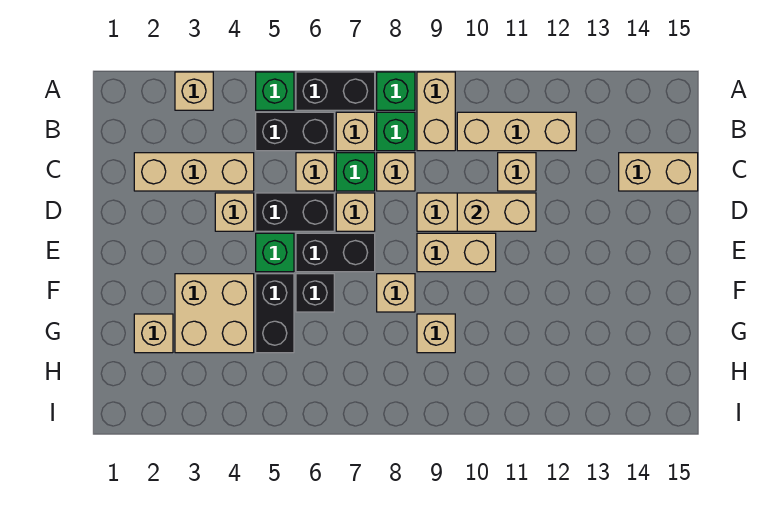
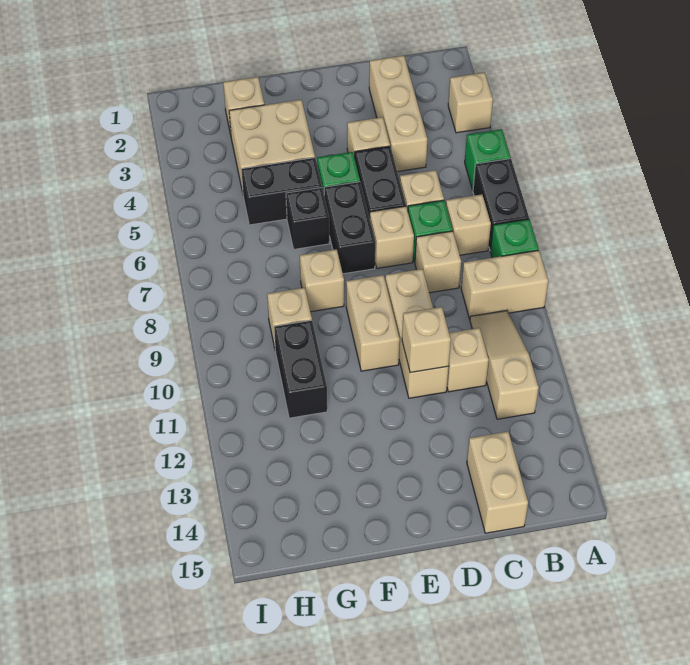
black 1x2 brick [256,112,334,151] -> black 1x2 brick moved to [274,320,327,418]
green 1x1 brick [377,112,415,151] -> none
tan 1x3 brick [457,112,576,151] -> tan 1x3 slope [470,310,539,419]
tan 1x2 brick [457,193,536,231] -> tan 1x1 brick [402,307,451,373]

